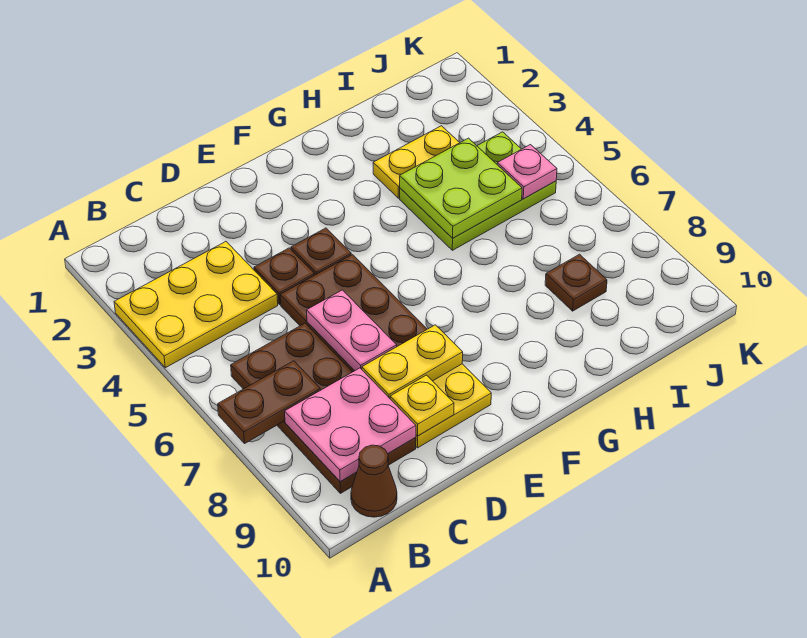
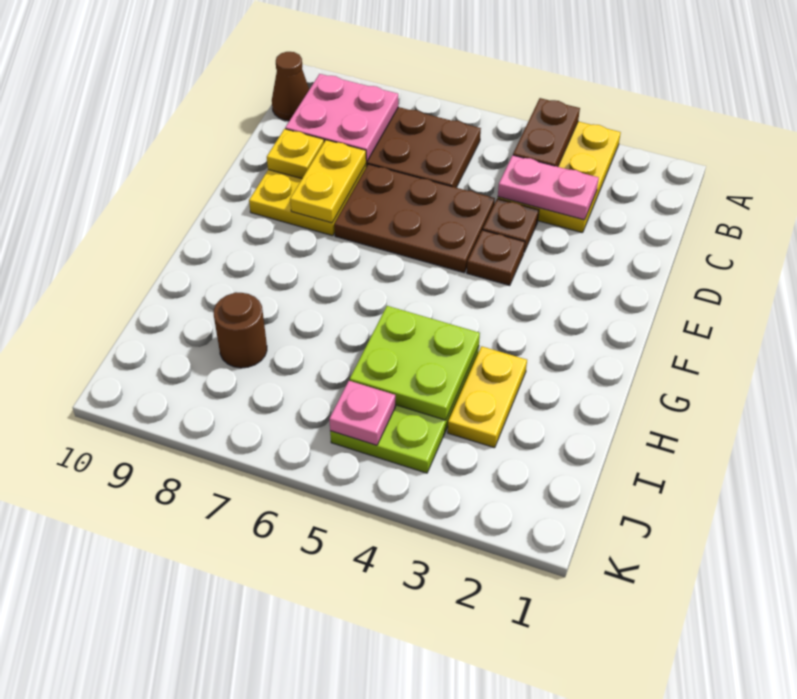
brown 1x2 plate [218,361,320,444] -> brown 1x2 plate moved to [513,98,580,167]
pink 1x2 plate [307,290,397,371] -> pink 1x2 plate moved to [498,155,599,220]
brown 1x1 plate [545,254,607,311] -> brown 1x1 round brick [214,292,267,368]

